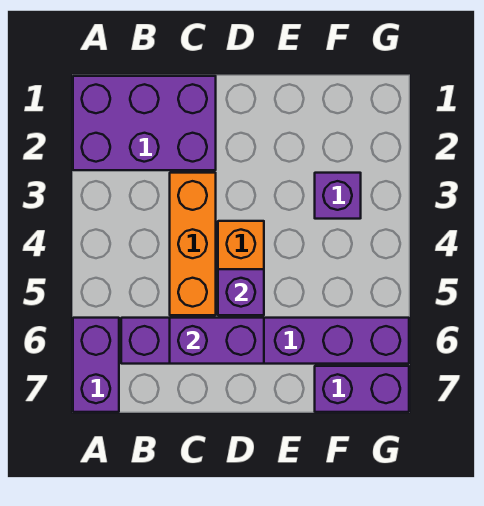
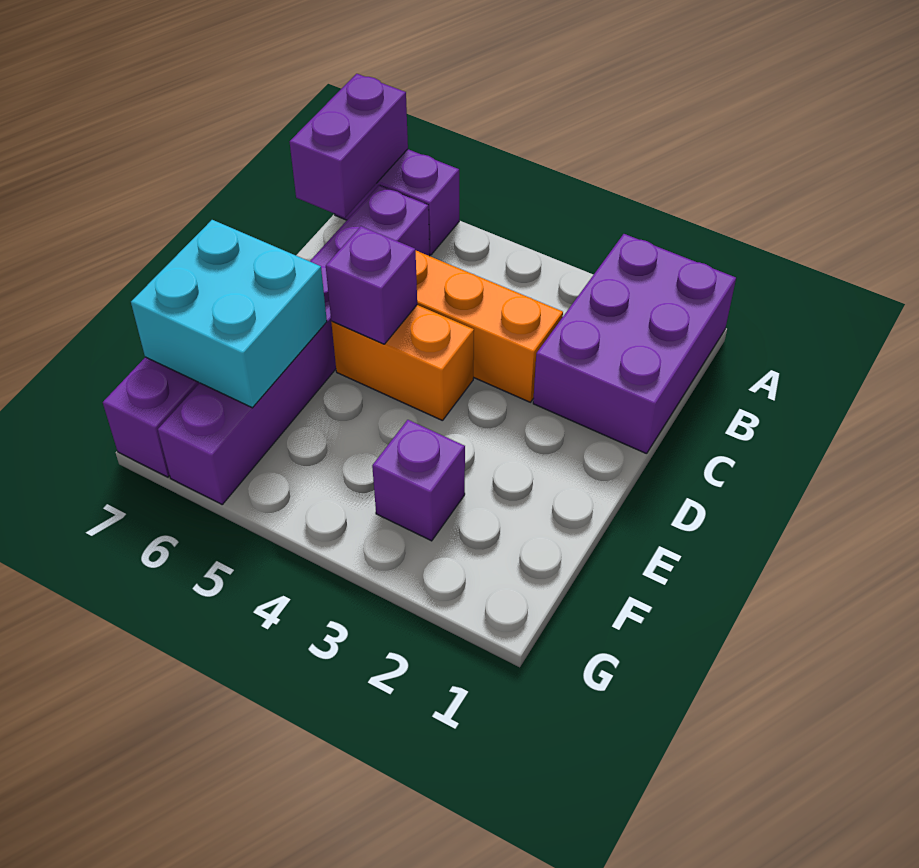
purple 1x2 brick [170,318,264,364] -> purple 1x2 brick moved to [289,74,408,218]
none -> cyan 2x2 brick [131,220,327,408]

